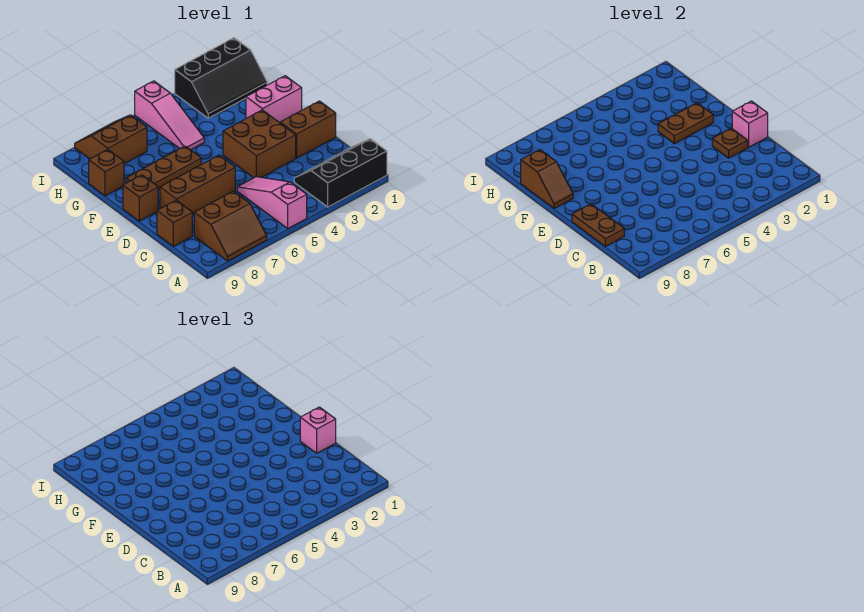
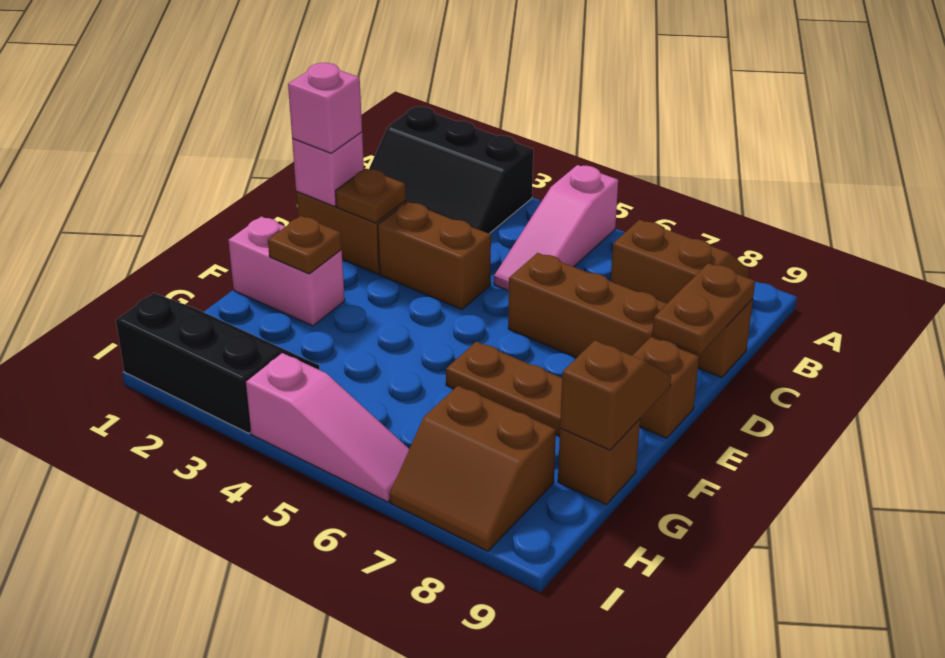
brown 2x2 brick [223,110,296,178] -> brown 1x2 brick [378,202,491,309]
brown 1x2 plate [658,103,713,144] -> brown 1x1 plate [268,216,342,274]
pink 1x3 slope [135,81,204,150] -> pink 1x3 slope turned to [246,353,409,502]

